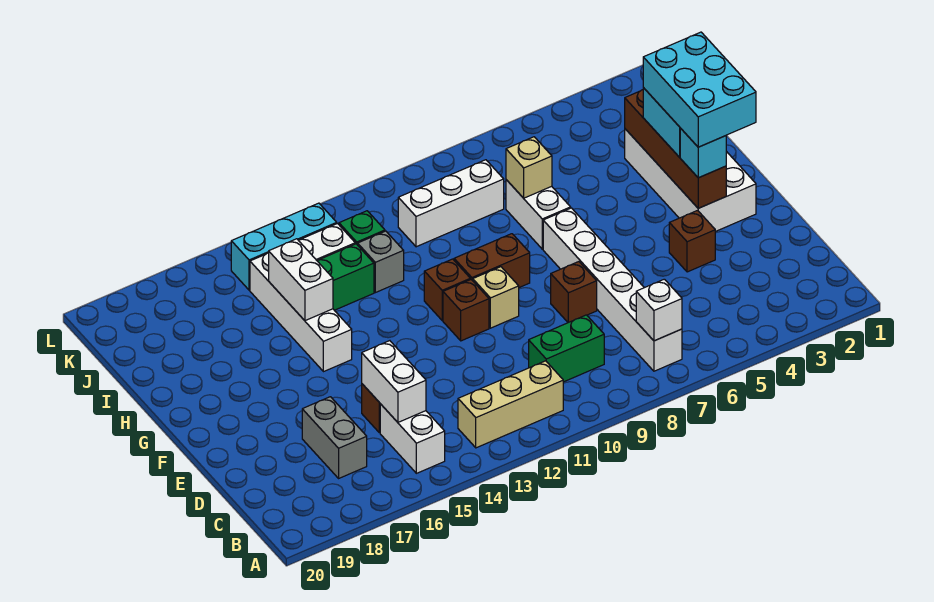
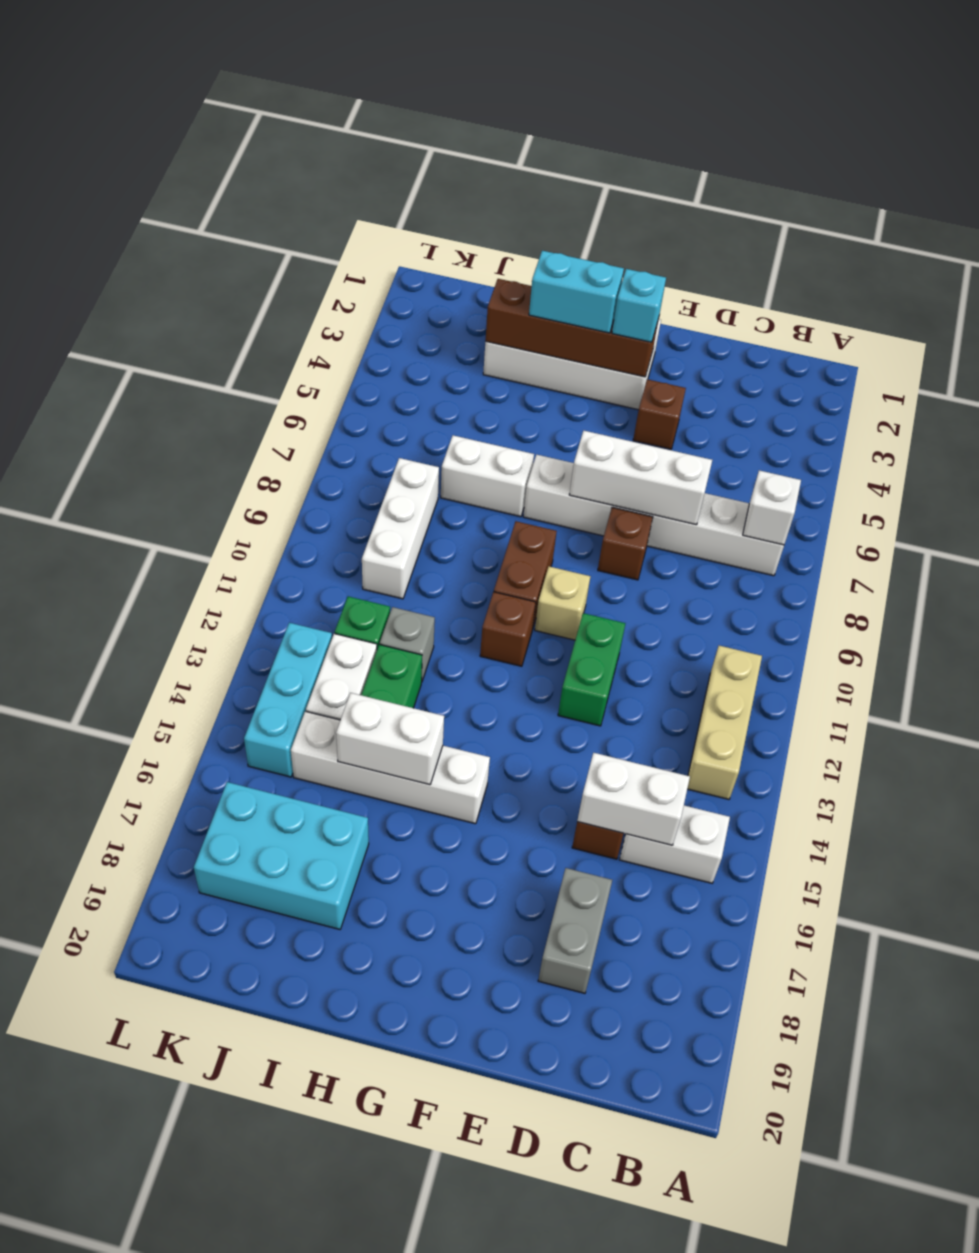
green 1x2 brick [529,315,604,382] -> green 1x2 brick moved to [558,613,625,726]
grey 1x2 brick [302,397,367,478] -> grey 1x2 brick turned to [538,868,612,993]
none -> white 1x3 brick [569,431,712,525]
cyan 2x3 brick [643,32,756,147] -> cyan 2x3 brick moved to [194,782,369,929]
brown 1x1 brick [443,280,489,341] -> none
tan 1x1 brick [506,137,552,198] -> none

